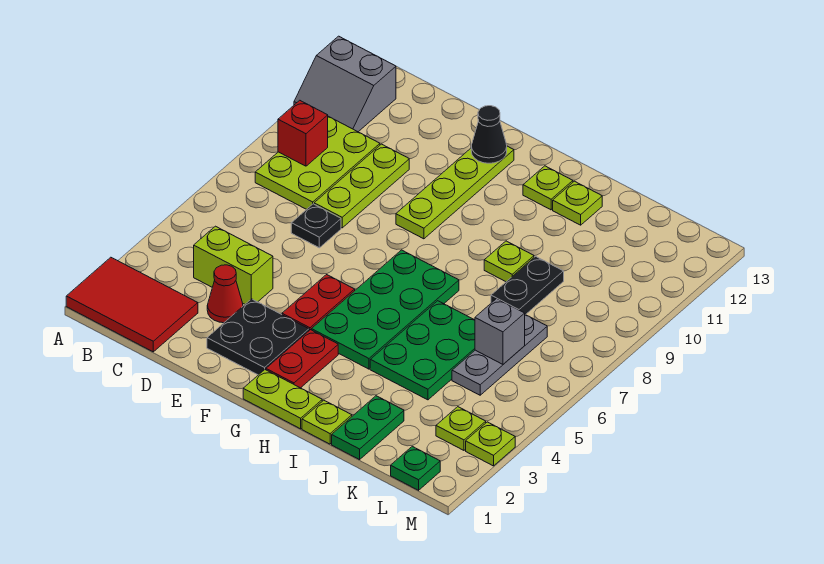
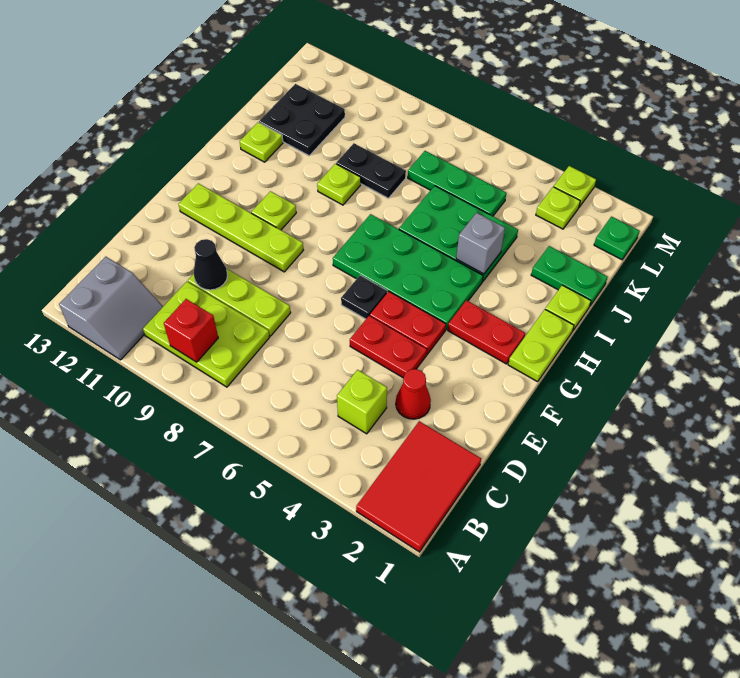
lime 1x2 brick [194,226,273,304] -> lime 1x1 brick [337,370,387,434]
black 1x1 plate [291,204,341,248] -> black 1x1 plate moved to [341,275,387,319]
black 2x2 plate [207,299,309,375] -> black 2x2 plate moved to [259,84,345,156]
none -> red 1x2 plate [350,316,427,378]
black 1x1 cone [471,106,507,163] -> black 1x1 cone moved to [194,239,228,290]
lime 1x1 plate [523,166,573,210] -> lime 1x1 plate moved to [251,191,296,230]
grey 1x3 plate [452,315,547,395] -> green 1x3 plate [408,151,506,216]
grey 1x1 brick [475,299,525,364] -> grey 1x1 brick moved to [456,213,505,274]

